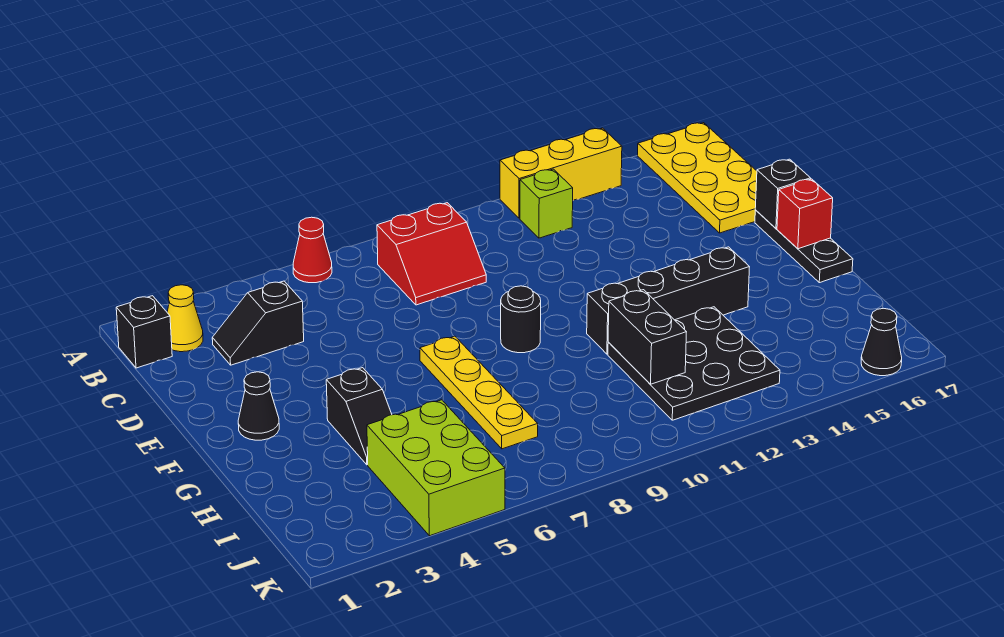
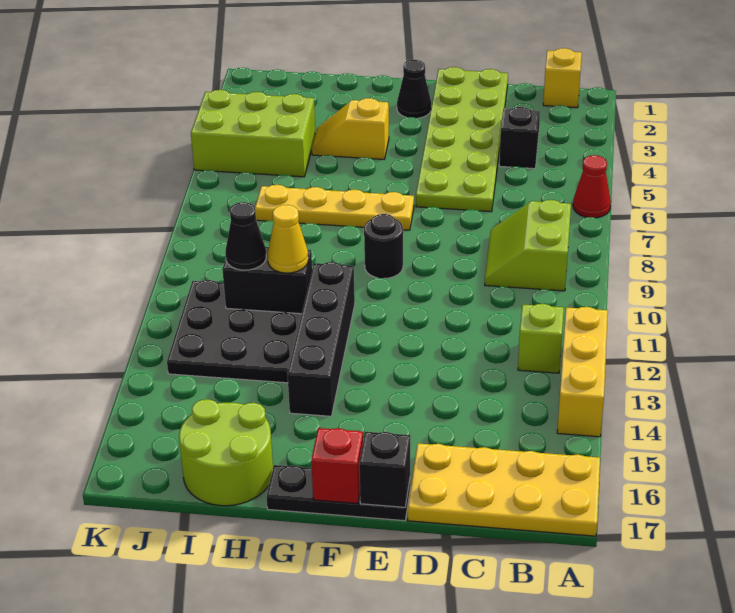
black 1x1 brick [116,296,172,368] -> yellow 1x1 brick [543,48,582,108]
yellow 1x1 cone [167,285,203,352] -> yellow 1x1 cone moved to [268,205,308,273]
red 2x2 slope [377,203,486,305] -> lime 2x2 slope [485,200,571,291]
none -> lime 2x6 plate [416,67,508,212]
black 1x2 slope [326,368,392,465] -> yellow 1x2 slope [312,98,389,159]
none -> lime 2x2 round brick [179,399,273,506]
black 1x1 cone [861,308,902,376] -> black 1x1 cone moved to [225,202,266,270]

